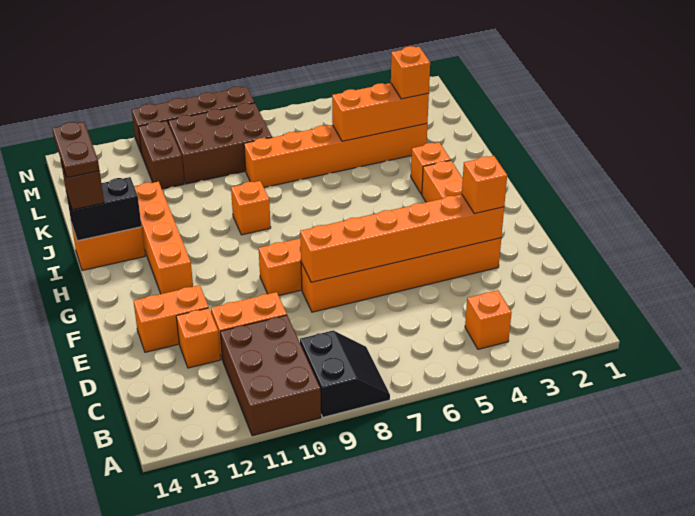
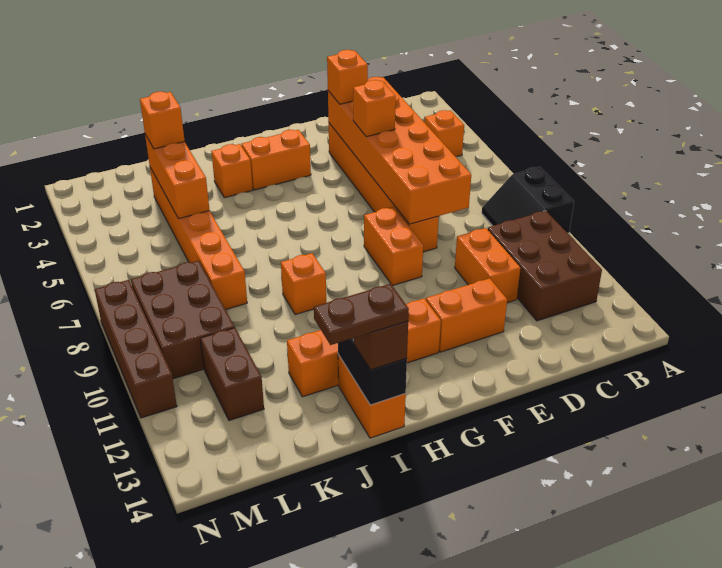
black 2x2 slope [300,331,390,417] -> black 2x2 slope turned to [482,167,574,233]
brown 2x3 brick [220,315,321,436] -> brown 2x3 brick turned to [488,211,602,321]
orange 1x1 brick [176,308,220,368] -> orange 1x1 brick moved to [353,80,396,137]
orange 1x6 brick [300,194,504,282] -> orange 2x6 brick [328,77,471,224]
orange 1x2 brick [134,285,209,352] -> orange 1x2 brick turned to [426,278,507,352]
brown 1x2 brick [138,121,184,189] -> brown 1x2 brick turned to [200,328,264,421]

